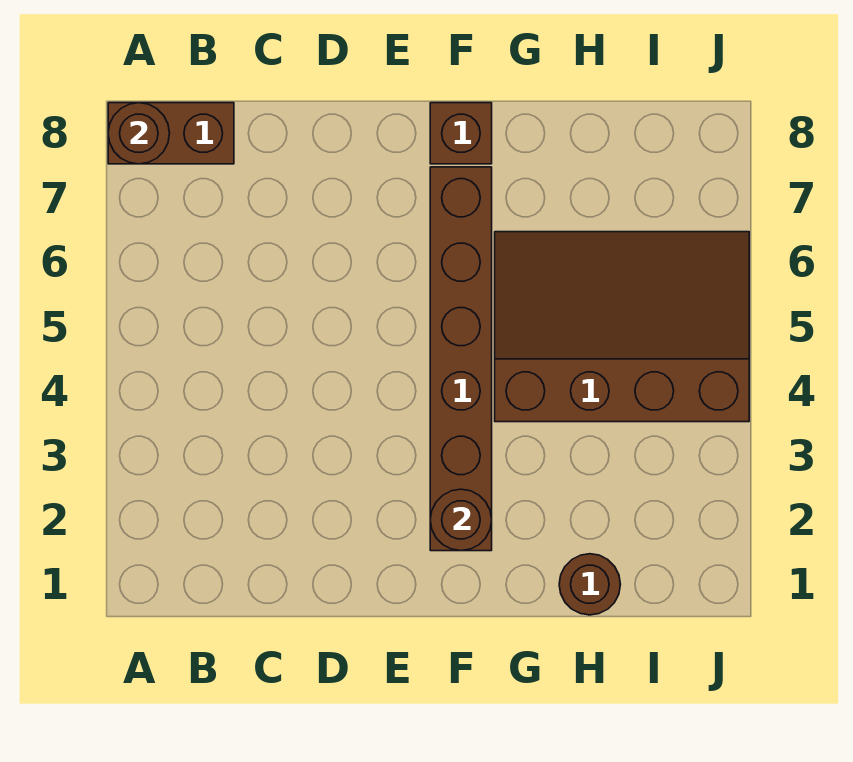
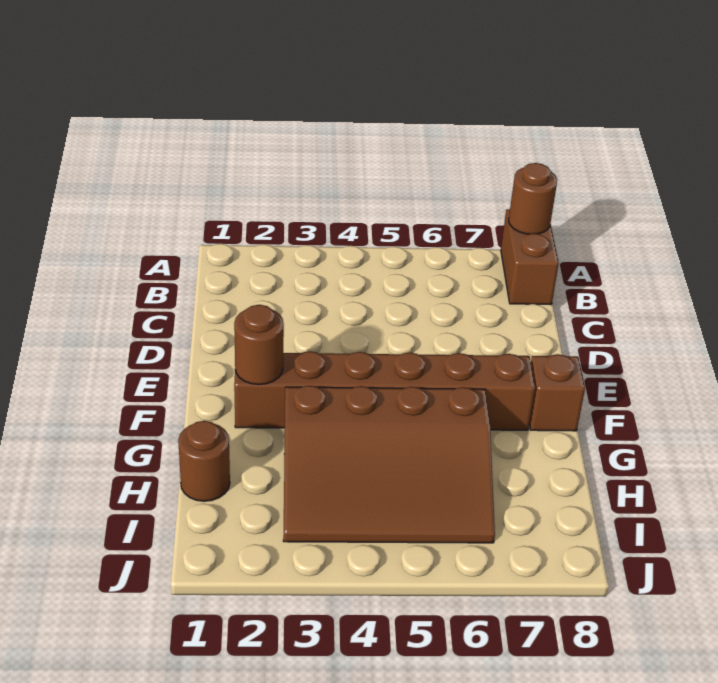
brown 3x4 slope [495,232,749,422] -> brown 3x4 slope turned to [283,386,495,543]

